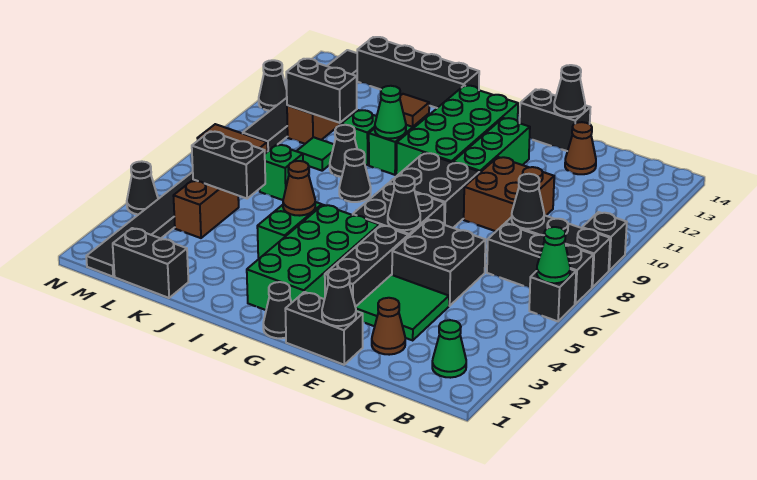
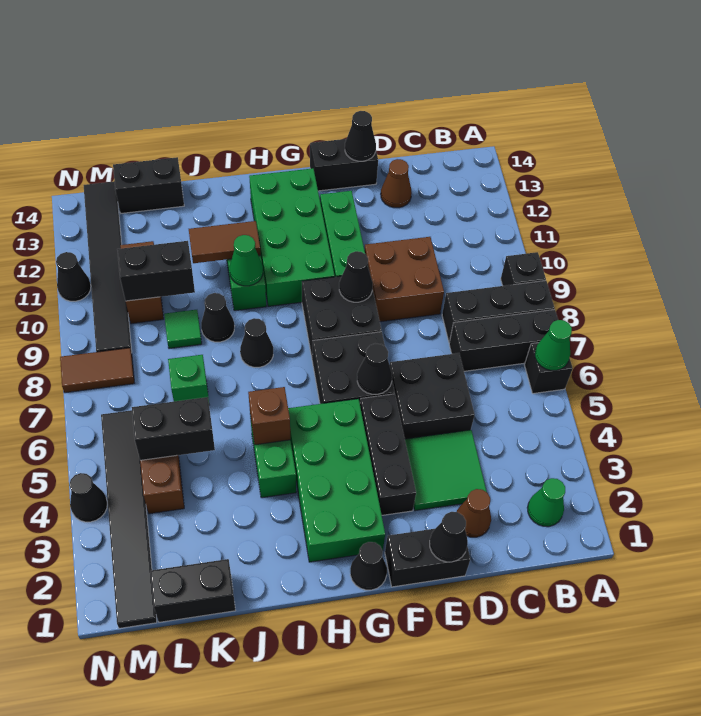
black 1x1 cone [512,174,544,229] -> black 1x1 cone moved to [339,251,373,302]
brown 1x1 cone [283,161,315,216] -> brown 1x1 brick [248,387,290,445]
brown 1x1 tile [400,94,429,127] -> brown 1x2 tile [189,221,261,263]
black 1x4 brick [357,37,479,108] -> black 1x2 brick [113,157,184,213]
green 1x1 brick [341,110,377,165] -> none

